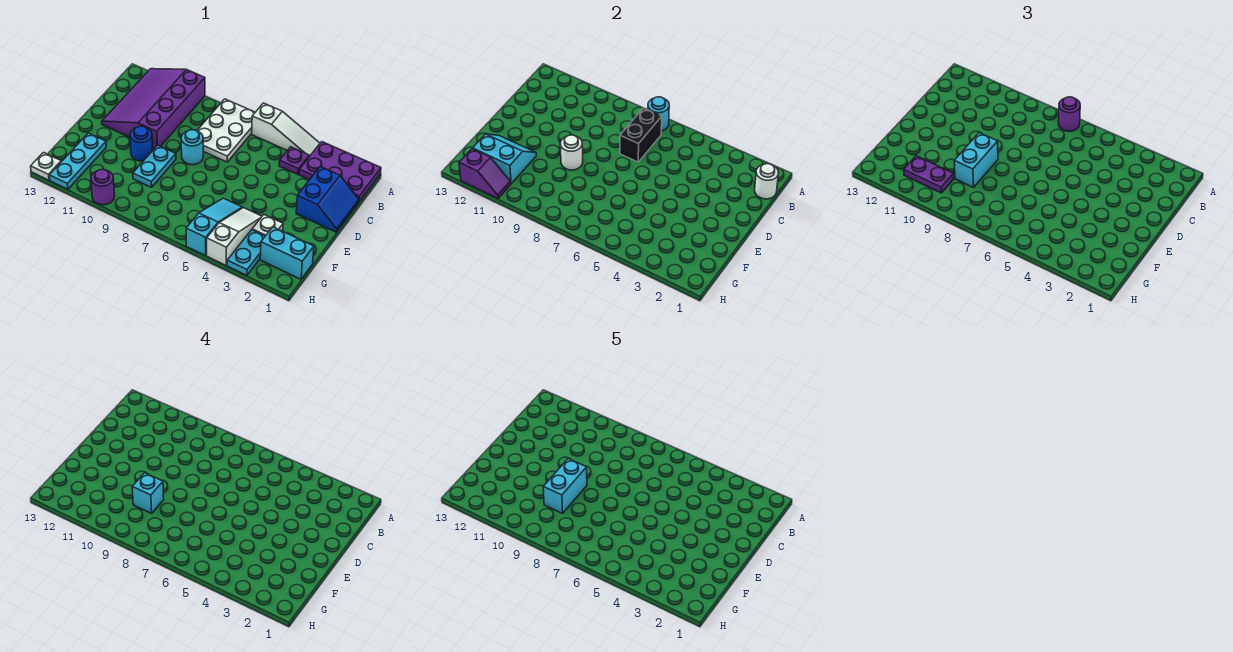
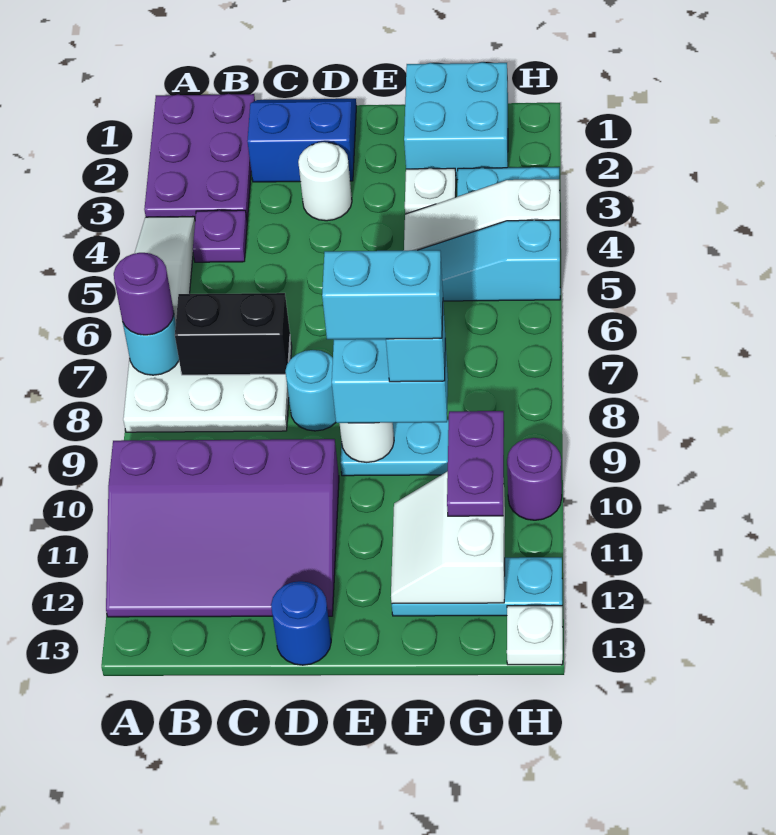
white 1x1 round brick [755,164,778,199] -> white 1x1 round brick moved to [298,142,352,221]
blue 1x1 round brick [130,126,153,161] -> blue 1x1 round brick moved to [271,581,331,665]
cyan 2x2 slope [473,134,536,184] -> white 2x2 slope [391,472,505,604]
cyan 1x2 brick [260,227,314,279] -> cyan 2x2 brick [404,62,508,180]
purple 1x2 slope [459,149,511,198] -> none

